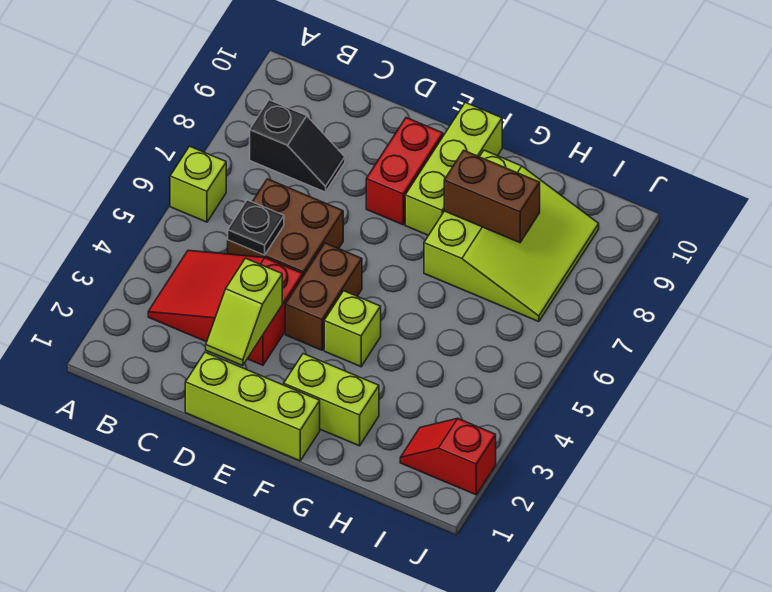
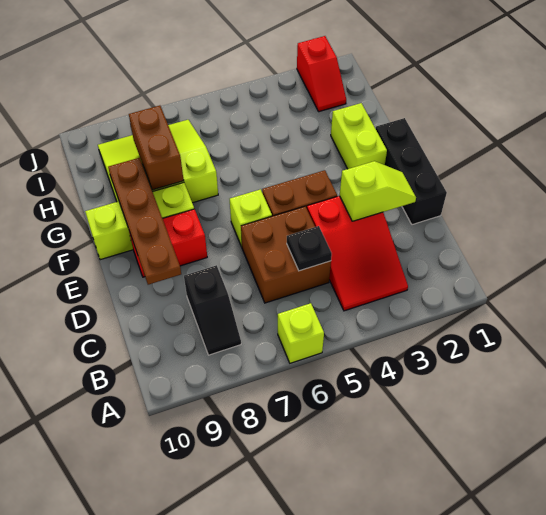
black 1x2 slope [250,100,345,192] -> black 1x2 slope turned to [184,265,241,355]
lime 1x3 brick [185,352,320,461] -> black 1x3 brick [376,118,447,225]
none -> brown 1x4 plate [108,158,181,285]
lime 1x1 brick [324,291,381,367] -> lime 1x1 brick moved to [230,189,272,247]

